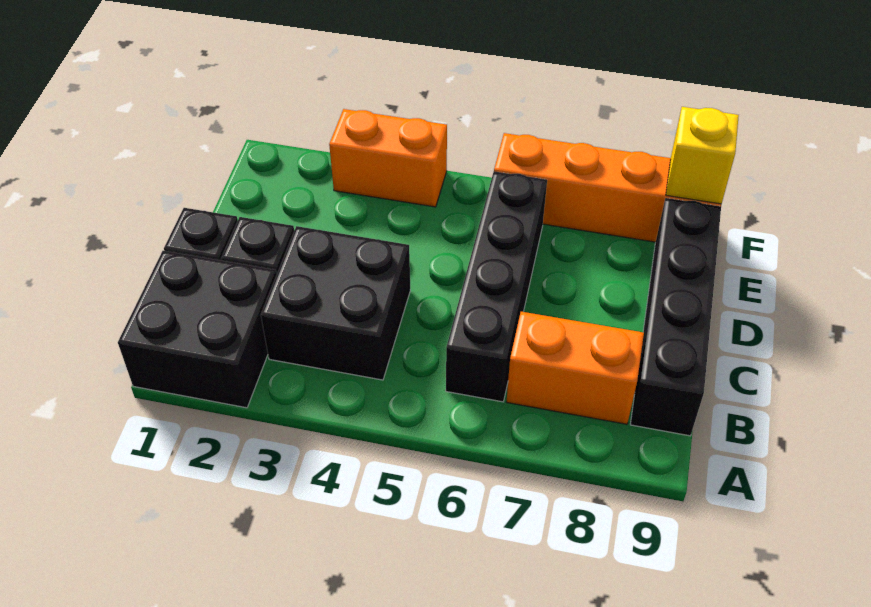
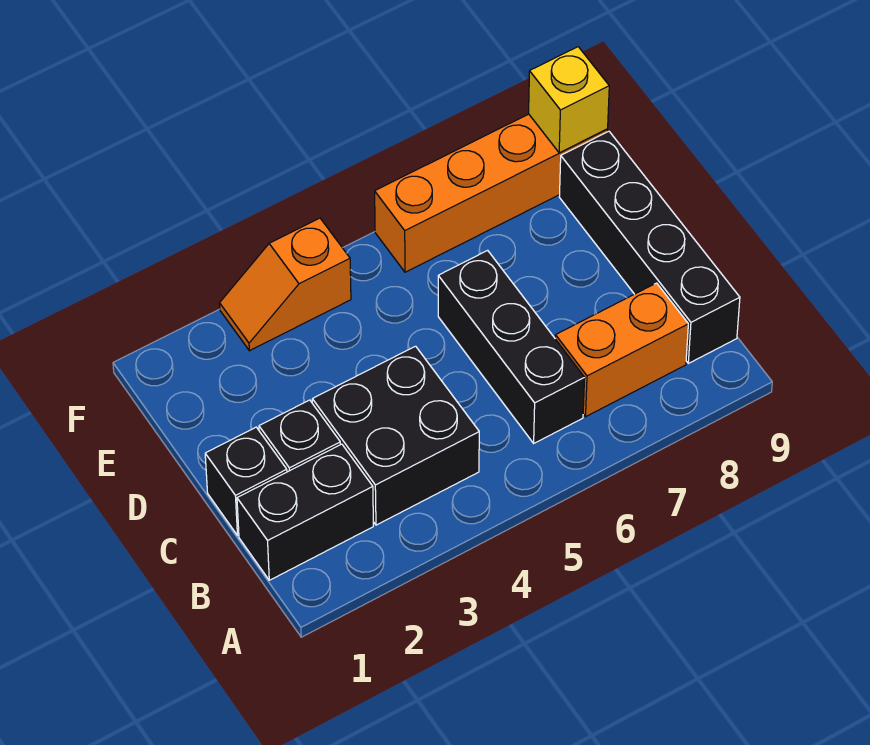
black 2x2 brick [118,251,277,408] -> black 1x2 brick [237,444,373,580]
black 1x4 brick [446,171,547,402] -> black 1x3 brick [438,250,585,443]
orange 1x2 brick [329,109,447,207] -> orange 1x2 slope [220,218,351,351]

